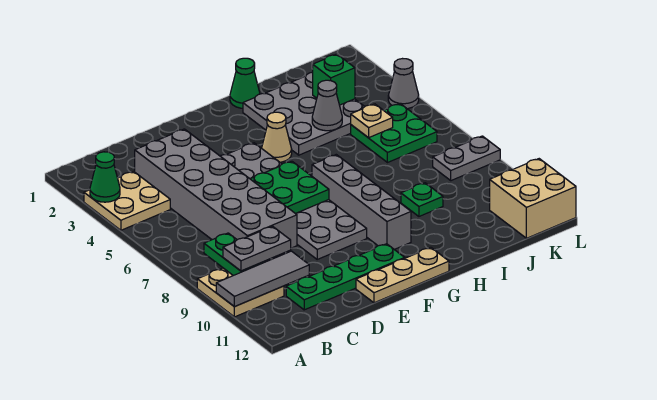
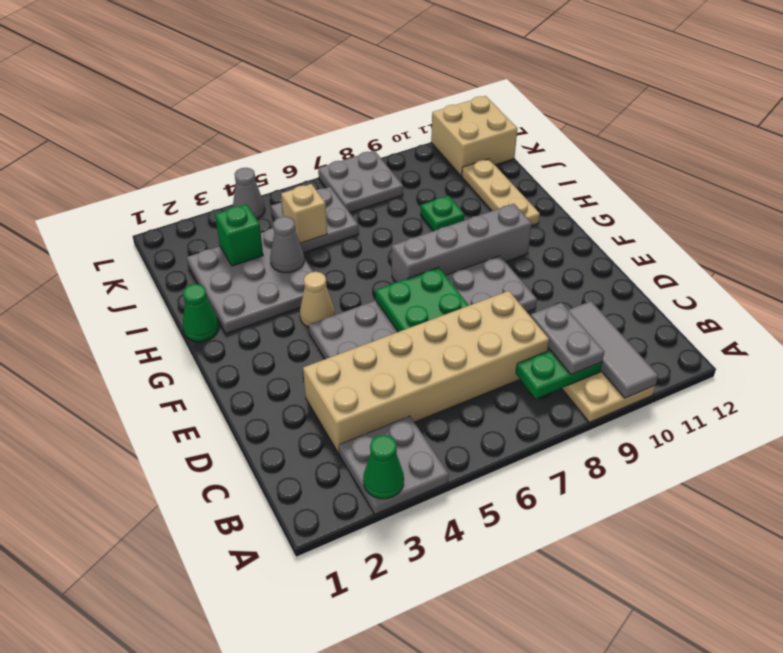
tan 2x2 plate [84,171,170,230] -> grey 2x2 plate [339,416,449,514]
grey 2x6 brick [135,129,297,248] -> tan 2x6 brick [303,291,549,453]
green 1x4 plate [286,244,405,310] -> none
tan 1x3 plate [356,248,449,303] -> tan 1x3 plate moved to [462,159,540,226]
green 2x2 plate [351,104,437,163] -> grey 2x2 plate [271,187,359,253]
tan 1x1 plate [351,104,393,138] -> tan 1x1 brick [281,184,327,243]
grey 1x2 plate [433,136,500,181] -> grey 2x2 plate [318,151,403,213]

